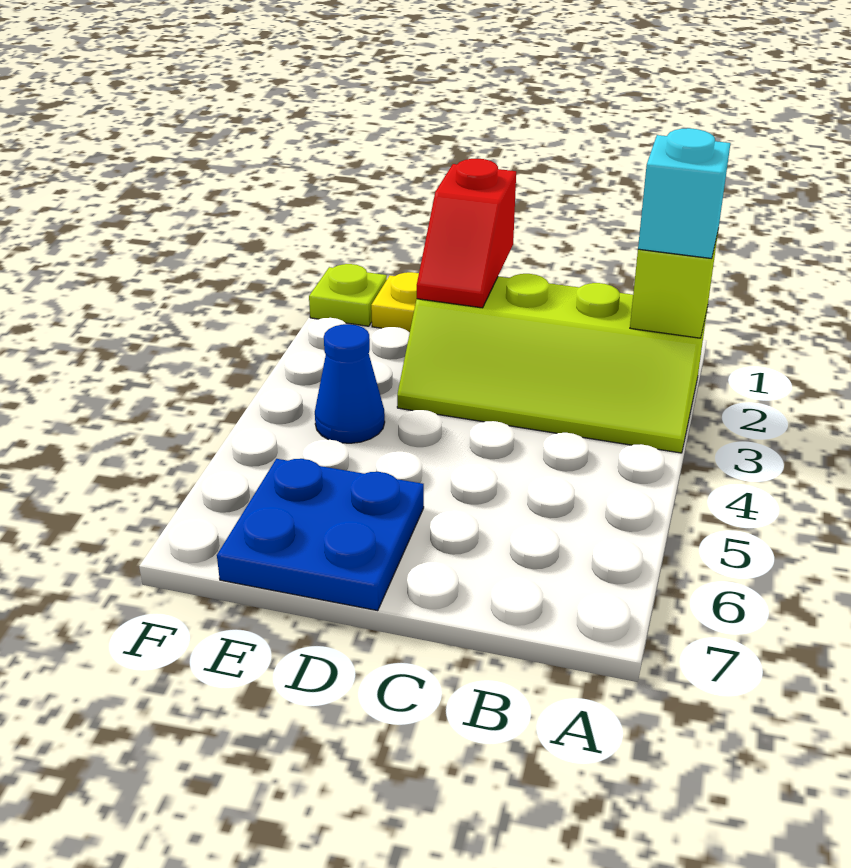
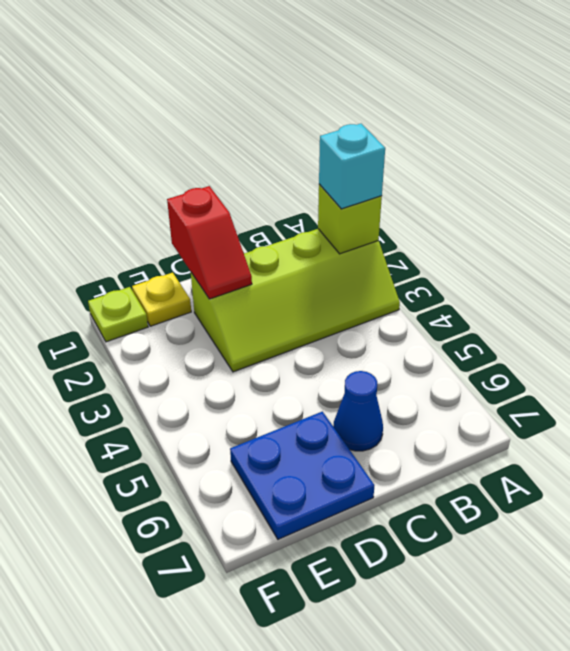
blue 1x1 cone [315,324,385,443] -> blue 1x1 cone moved to [333,371,383,451]

